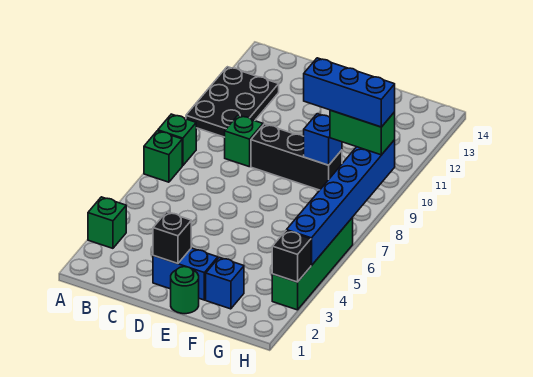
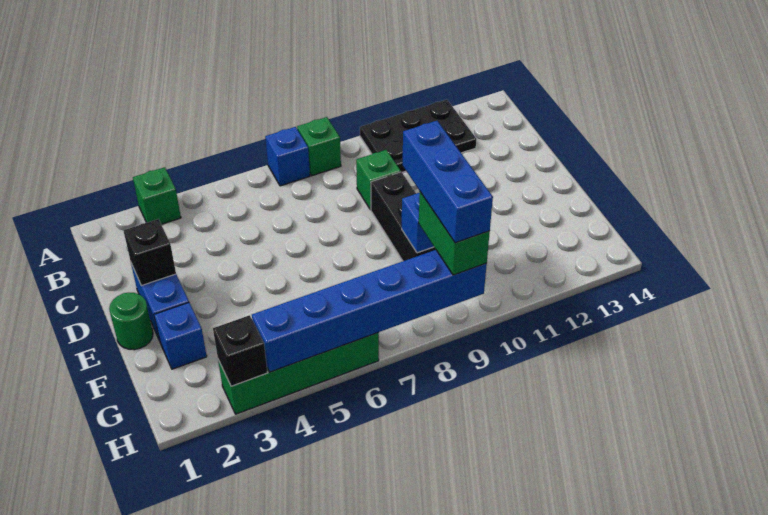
green 1x1 brick [144,131,182,182] -> blue 1x1 brick [265,127,310,186]

